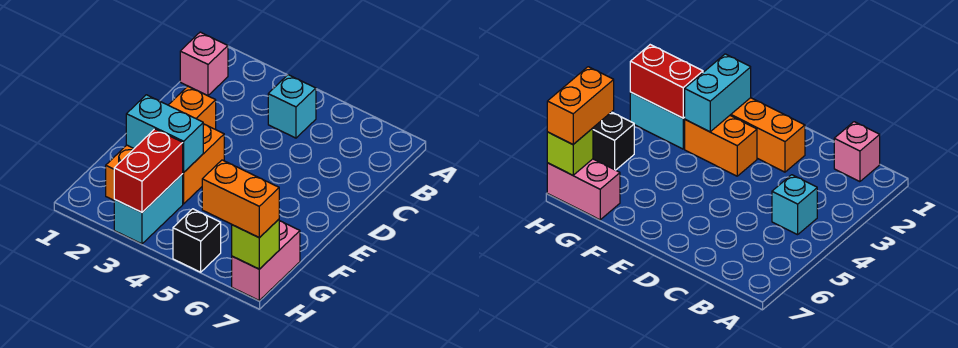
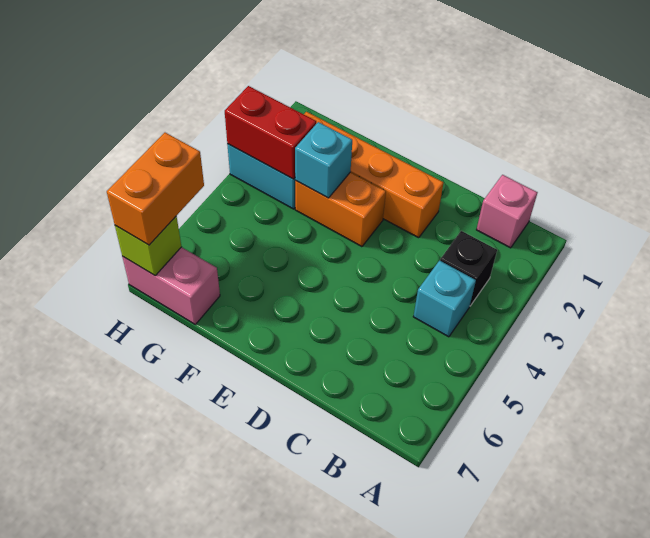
cyan 1x2 brick [126,95,203,172] -> cyan 1x1 brick [295,122,352,198]
black 1x1 brick [173,209,221,272] -> black 1x1 brick moved to [440,231,497,306]

